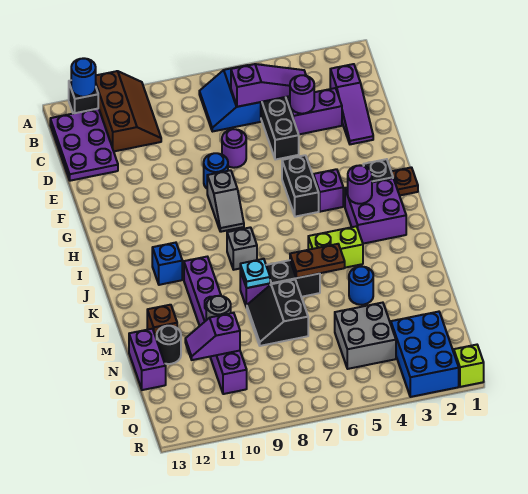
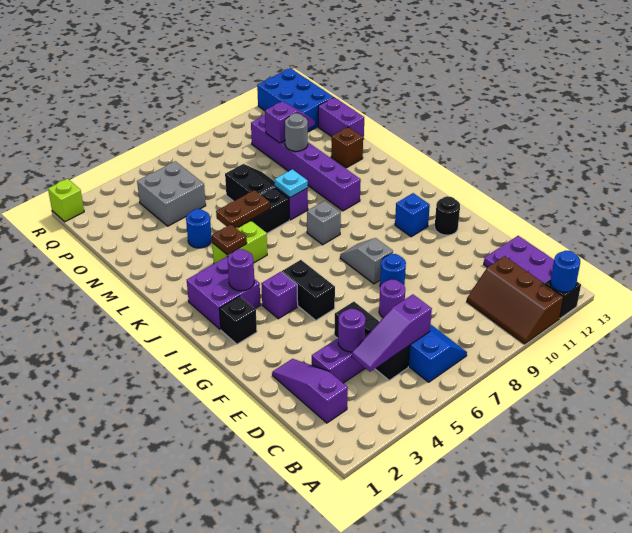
brown 1x1 plate [391,167,418,196] -> brown 1x1 plate moved to [212,224,247,255]
blue 1x1 brick [152,243,182,285] -> blue 1x1 brick moved to [395,193,430,237]
black 1x1 round brick [157,326,181,364] -> black 1x1 round brick moved to [435,196,460,235]
blue 2x3 brick [391,312,459,397] -> blue 2x3 brick moved to [257,68,334,132]

